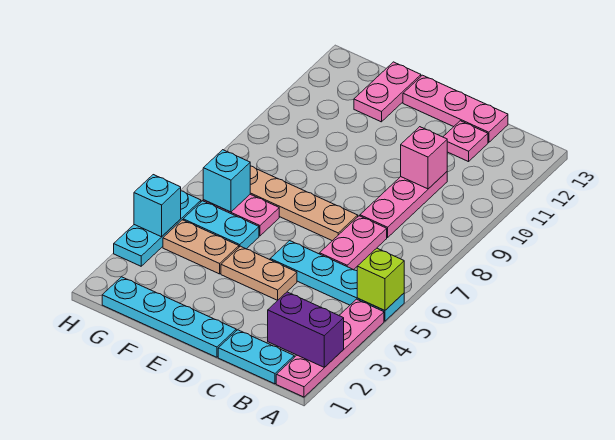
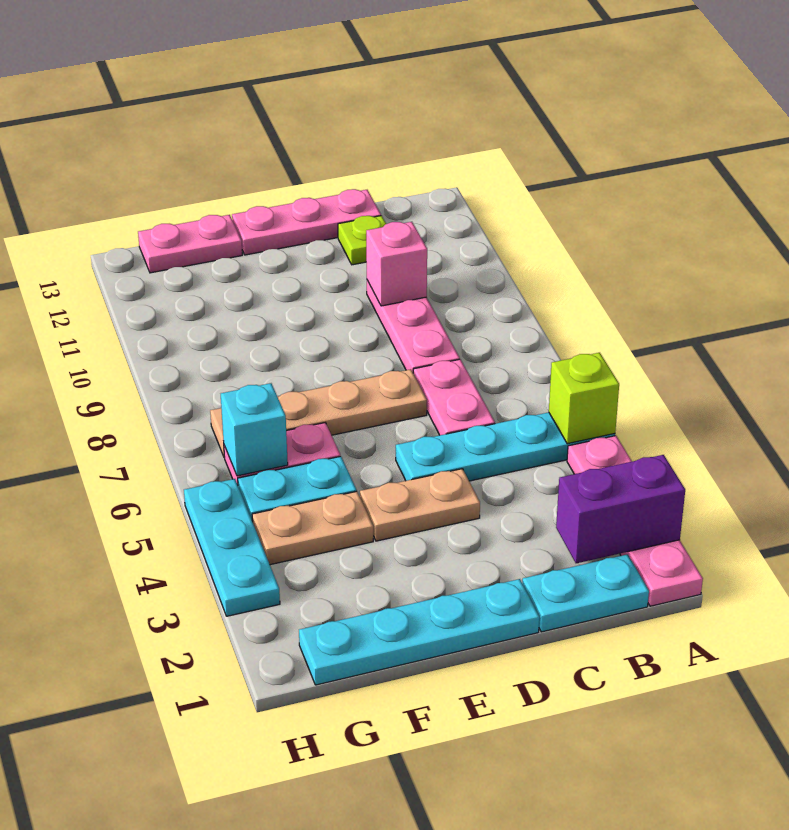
pink 1x1 plate [443,121,488,162] -> lime 1x1 plate [338,216,386,265]
pink 1x2 plate [354,62,421,122] -> pink 1x2 plate turned to [138,215,242,273]
cyan 1x1 brick [134,175,181,237] -> none

